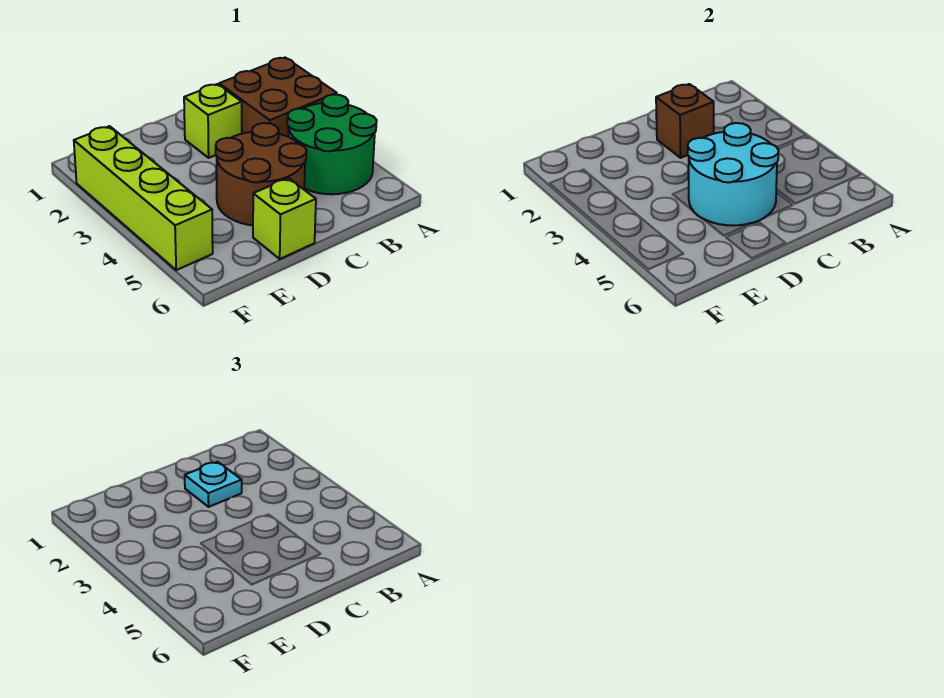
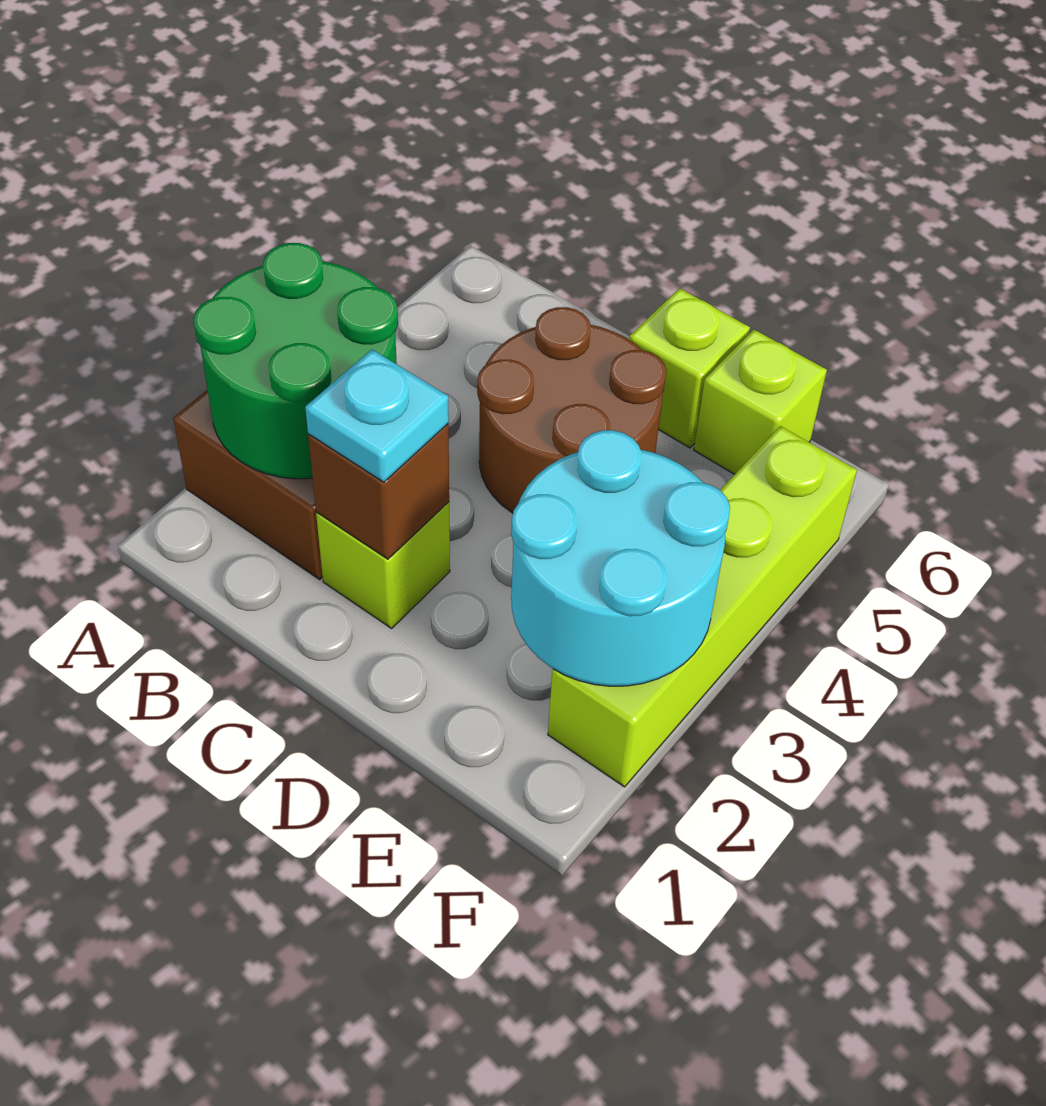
green 2x2 round brick [287,94,377,194] -> green 2x2 round brick moved to [193,243,398,479]
cyan 2x2 round brick [688,123,779,225] -> cyan 2x2 round brick moved to [511,430,730,686]
none -> lime 1x1 brick [694,329,827,474]

